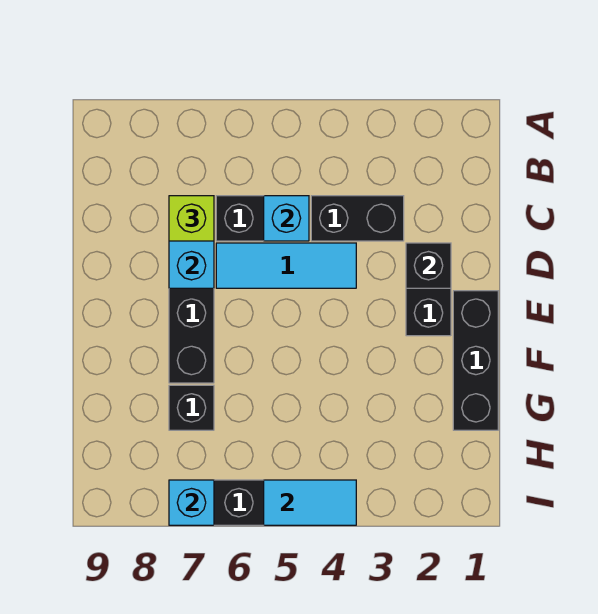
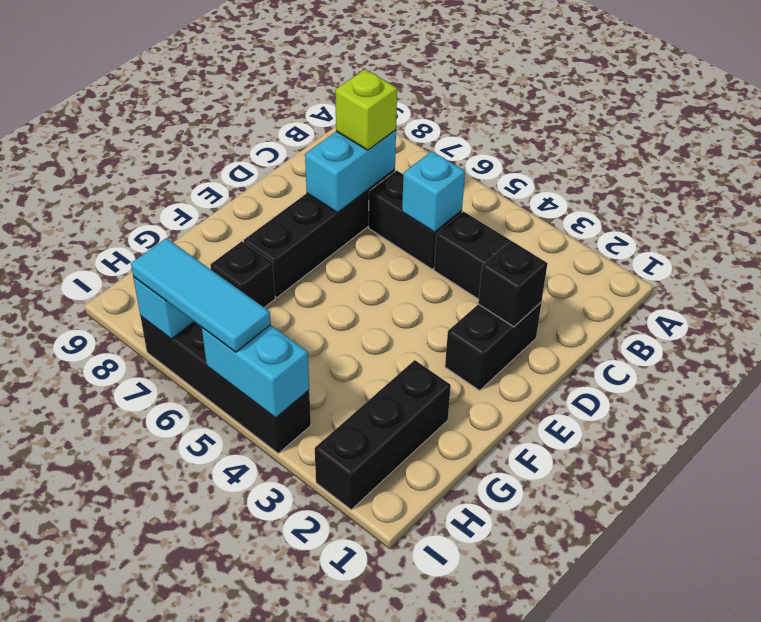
cyan 1x3 tile [216,243,356,288] -> cyan 1x3 tile moved to [131,238,271,352]
black 1x3 brick [453,291,498,430] -> black 1x3 brick moved to [315,360,451,510]
cyan 1x2 tile [264,480,356,525] -> cyan 1x2 brick [202,325,309,418]

